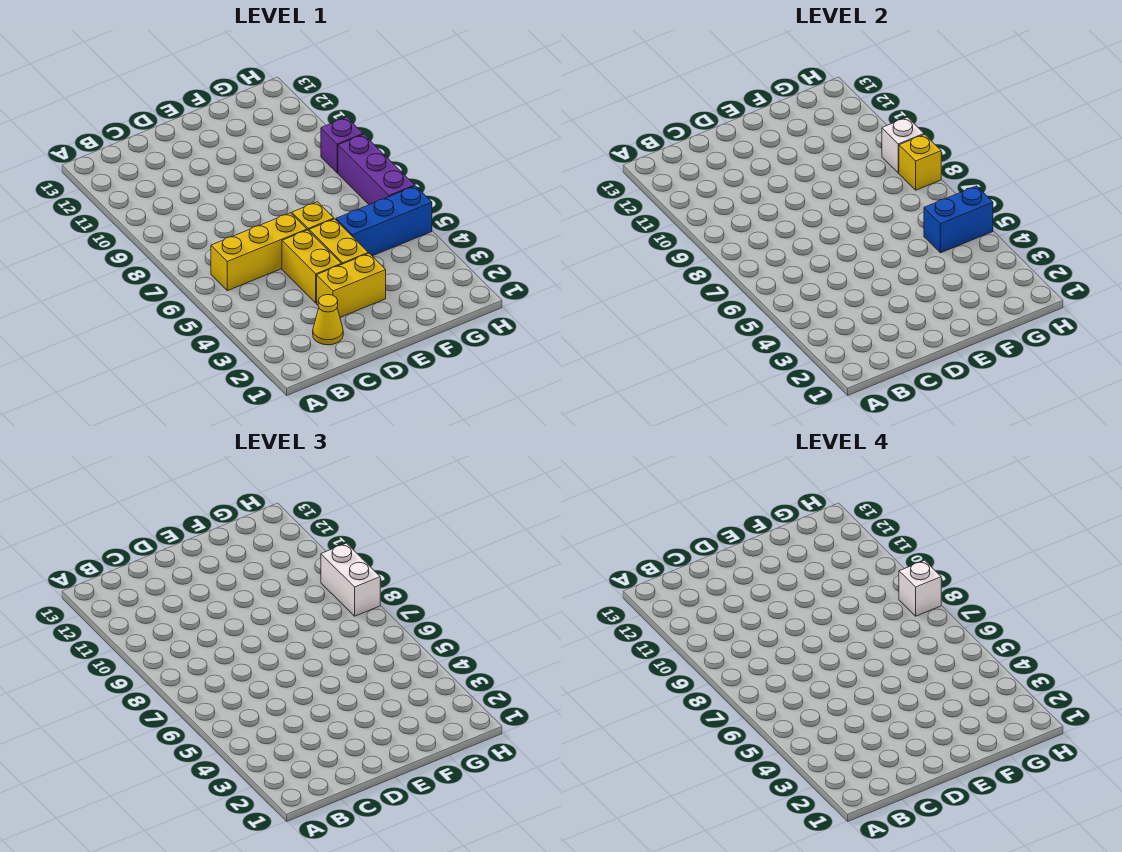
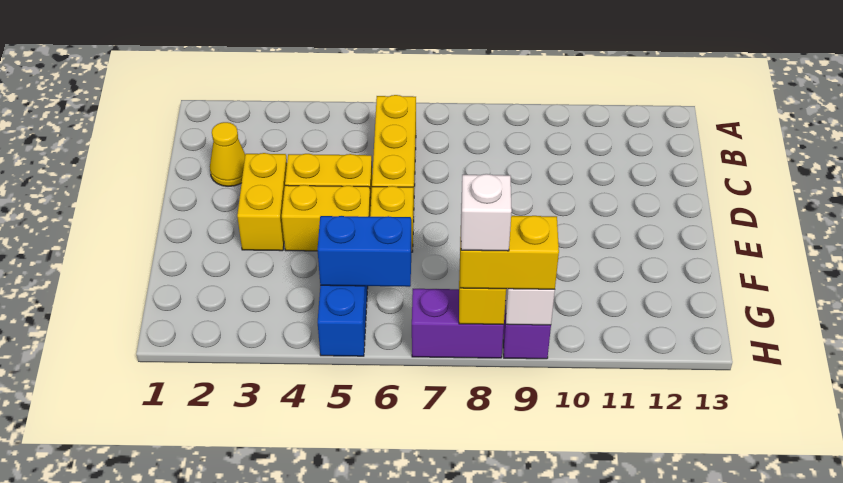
blue 1x2 brick [924,186,993,253] -> blue 1x2 brick turned to [318,216,411,287]
purple 1x3 brick [338,134,415,205] -> purple 1x2 brick [412,289,504,358]
white 1x2 brick [321,543,380,616] -> yellow 1x2 brick [460,216,559,289]

